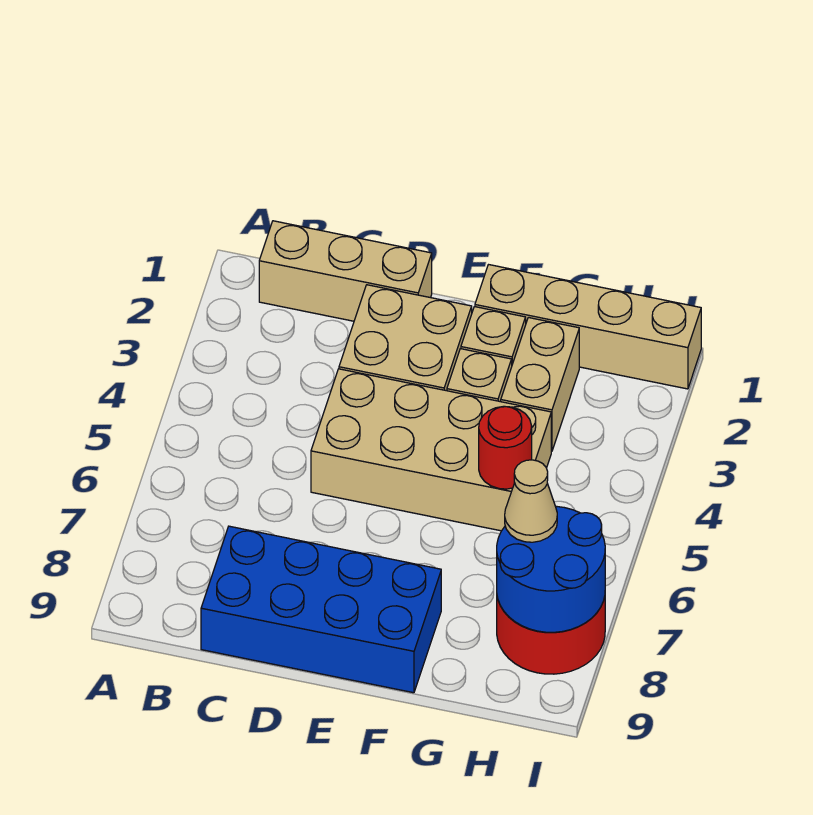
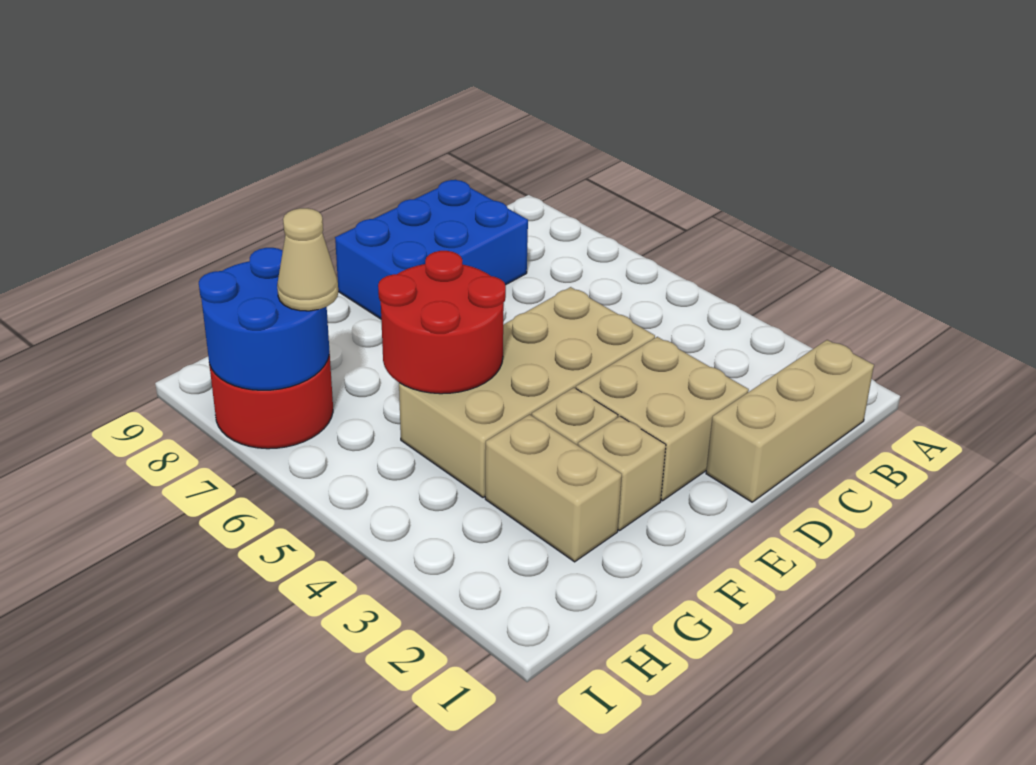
blue 2x4 brick [201,526,441,693] -> blue 2x3 brick [335,180,528,319]
tan 1x4 brick [475,265,701,389] -> none
red 1x1 round brick [479,406,532,489] -> red 2x2 round brick [378,251,506,394]

